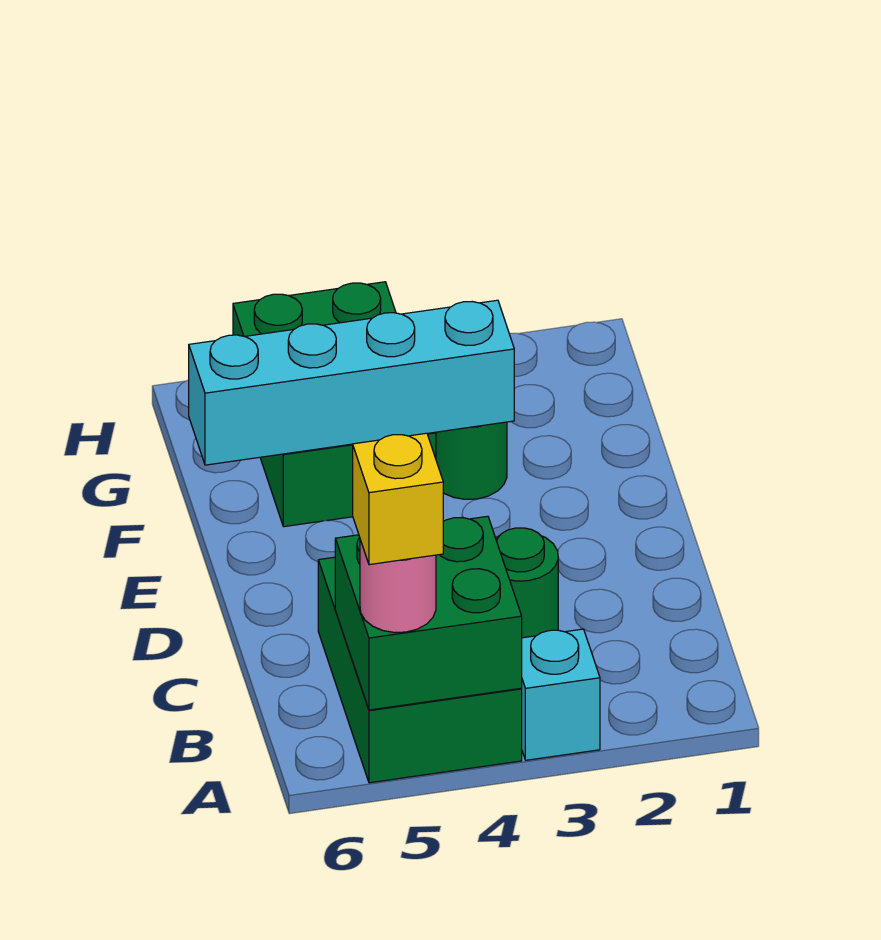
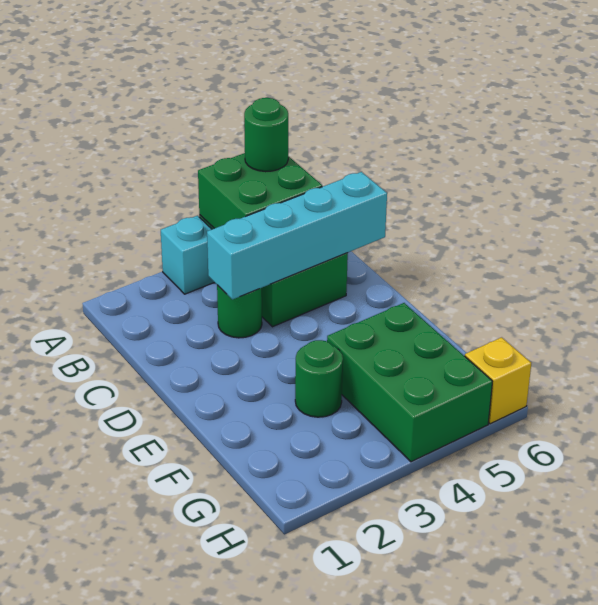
pink 1x1 round brick [360,540,436,632] -> green 1x1 round brick [244,98,288,172]
yellow 1x1 brick [353,433,443,565] -> yellow 1x1 brick moved to [465,337,531,424]
cyan 1x4 brick [189,300,514,465] -> cyan 1x4 brick moved to [207,172,387,299]

